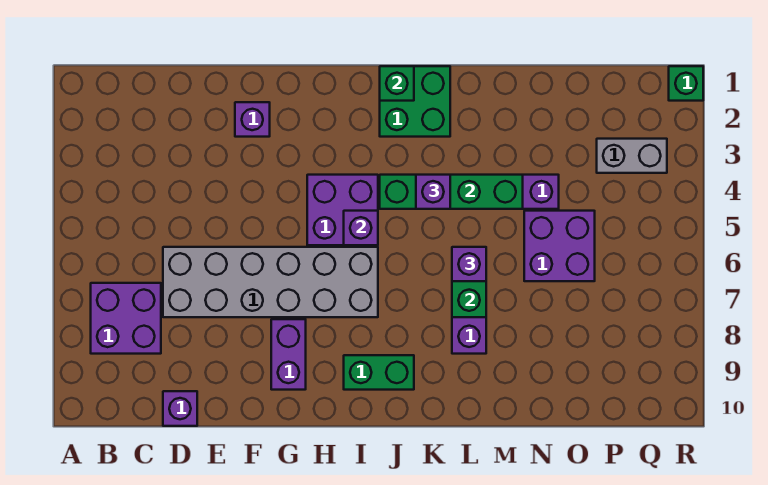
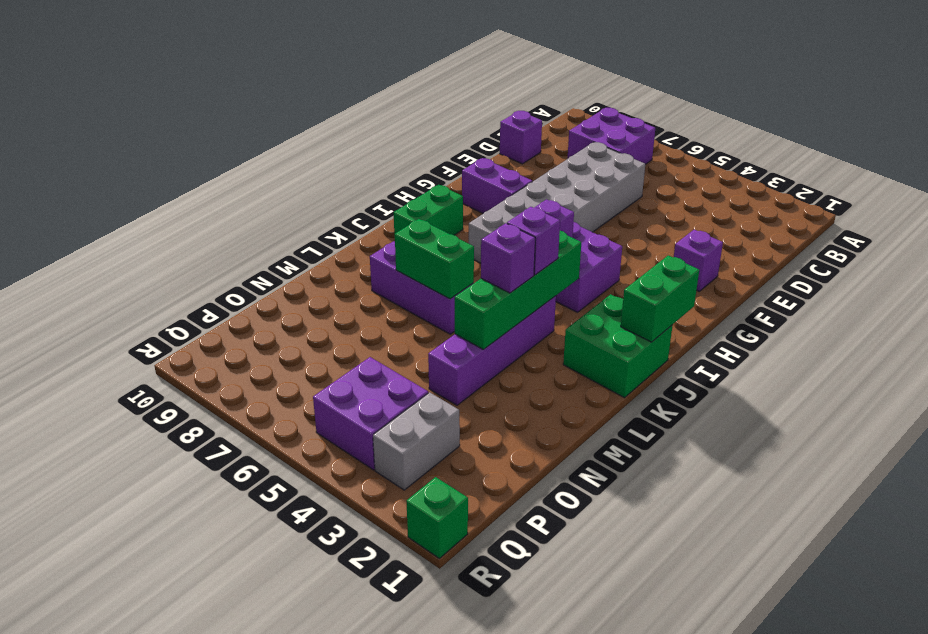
green 1x1 brick [380,66,414,101] -> green 1x2 brick [621,255,699,342]
purple 1x1 brick [452,247,486,281] -> purple 1x1 brick moved to [481,223,535,293]
purple 2x2 brick [524,211,595,281] -> purple 2x2 brick moved to [313,357,428,470]

